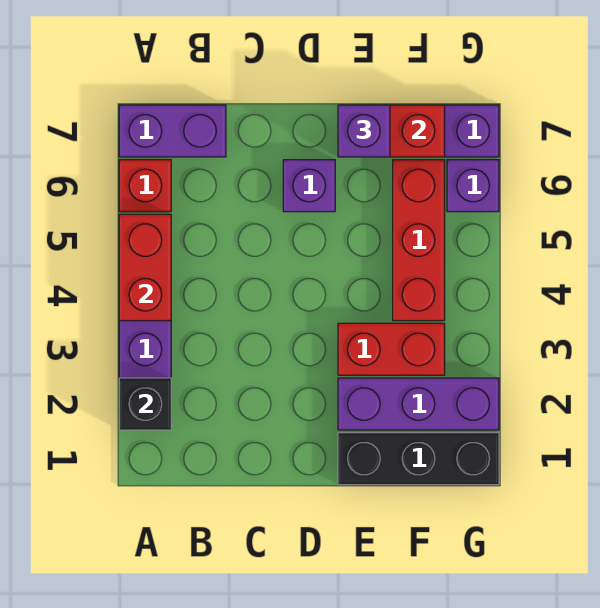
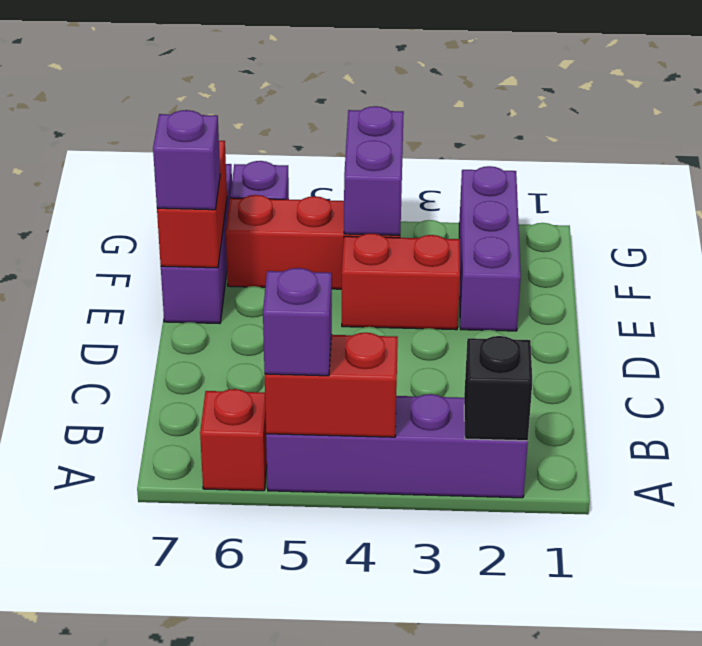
purple 1x2 brick [119,105,226,157] -> purple 1x2 brick moved to [344,106,404,235]
purple 1x1 brick [283,160,335,212] -> purple 1x1 brick moved to [263,268,332,376]
black 1x3 brick [338,433,499,485] -> none
red 1x2 brick [338,323,445,375] -> red 1x2 brick turned to [342,233,460,330]

